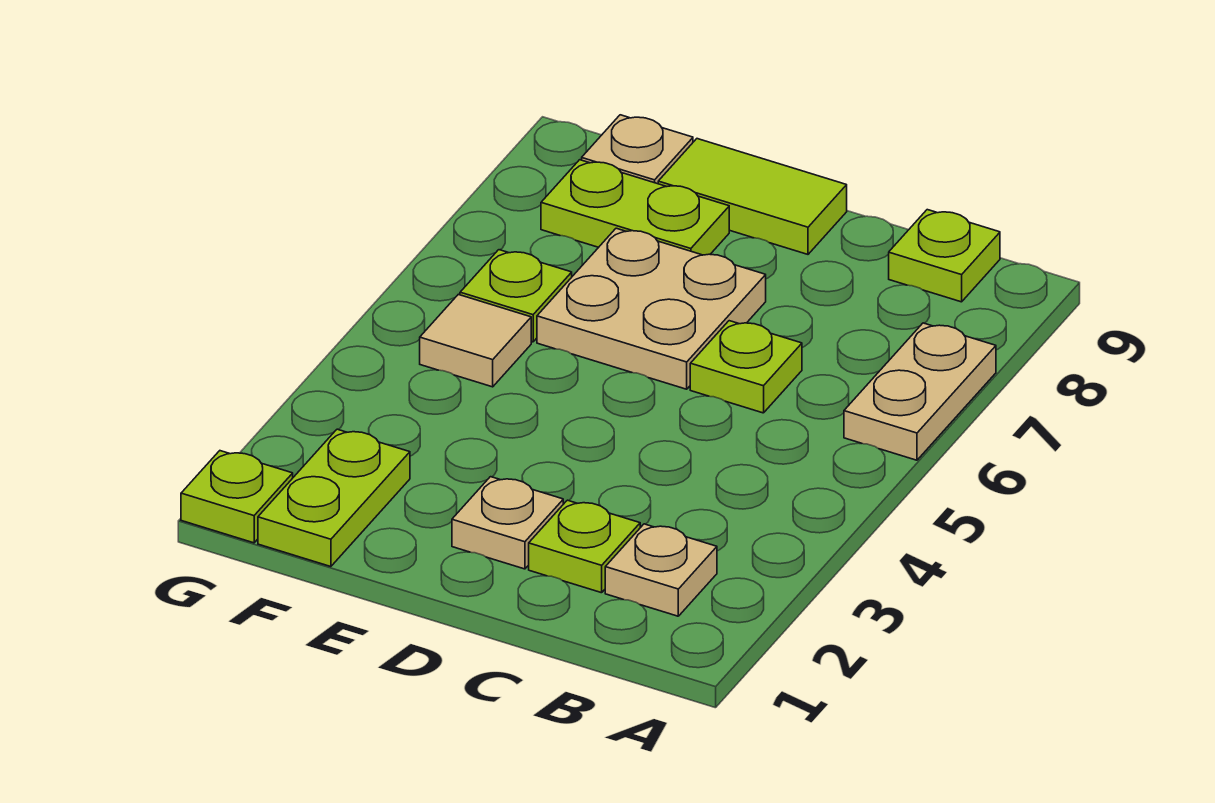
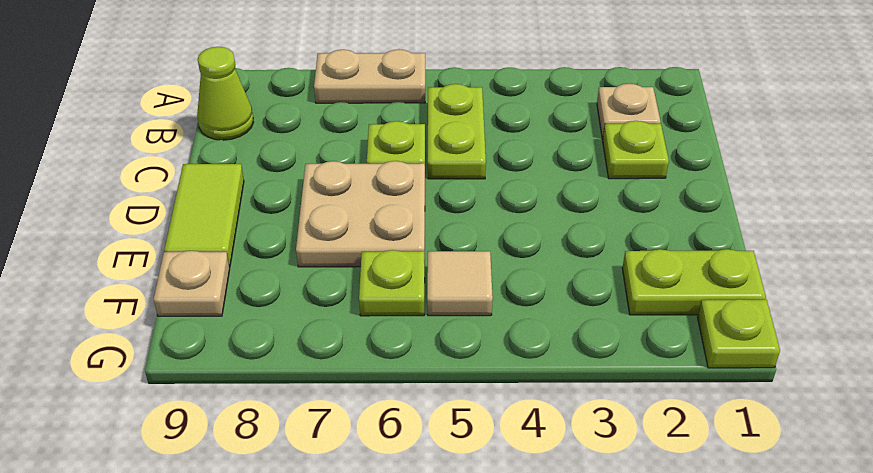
lime 1x1 plate [889,210,1000,302] -> lime 1x1 cone [197,47,253,140]
tan 1x1 plate [452,477,563,569] -> none
lime 1x2 plate [541,160,729,255] -> lime 1x2 plate moved to [428,84,486,179]

